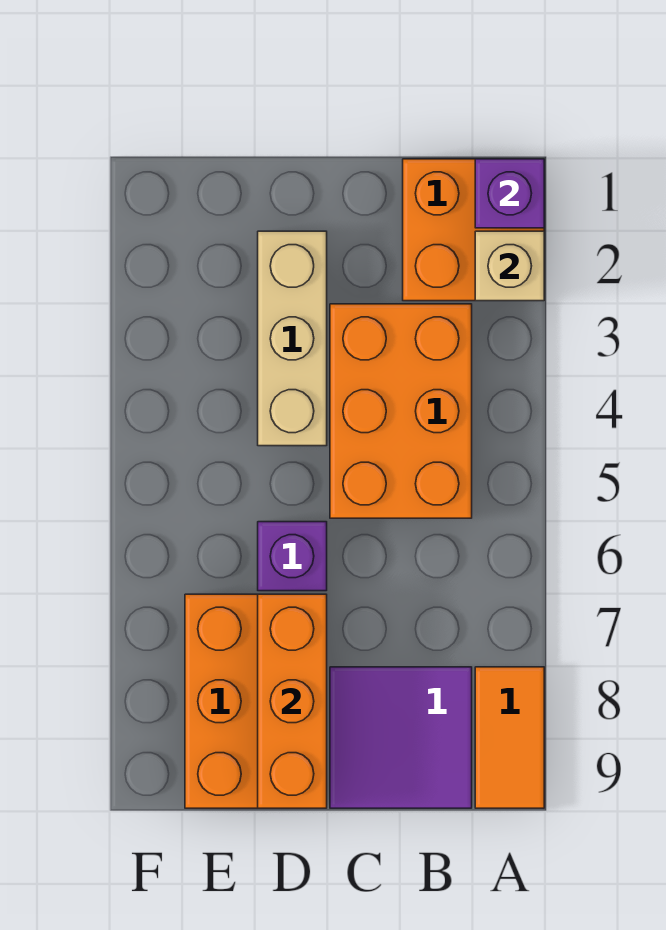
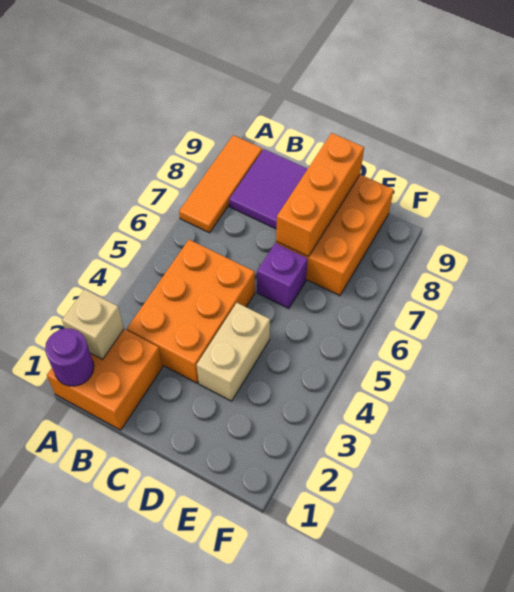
purple 1x1 brick [475,159,544,228] -> purple 1x1 round brick [45,328,94,386]
orange 1x2 tile [475,667,544,808] -> orange 1x3 tile [179,135,262,233]
tan 1x3 brick [258,231,327,446] -> tan 1x2 brick [197,303,270,401]

